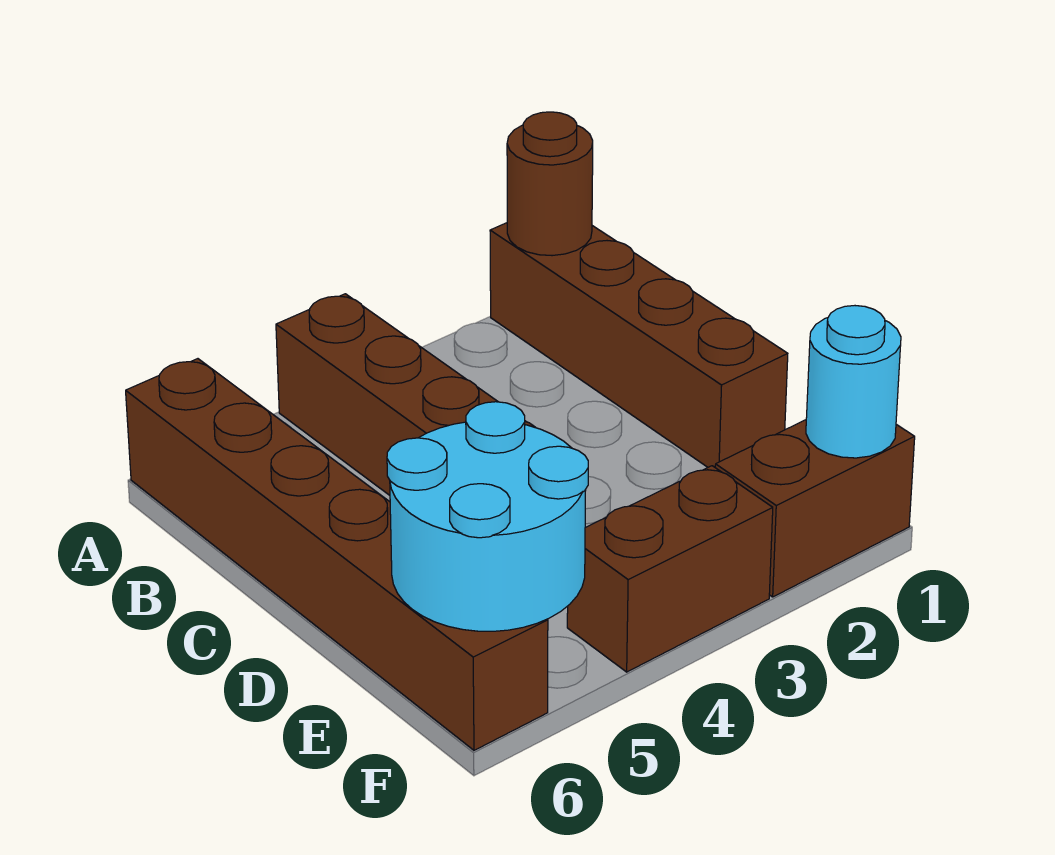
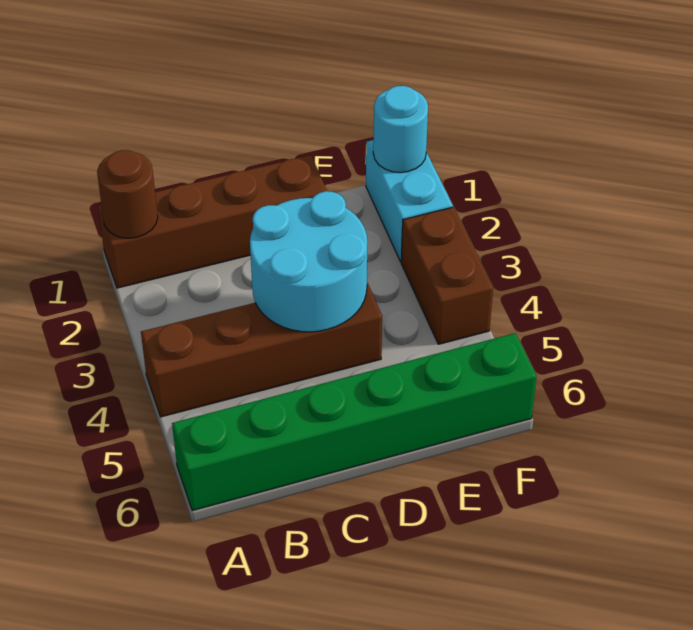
brown 1x6 brick [126,359,548,750] -> green 1x6 brick [172,333,537,511]
cyan 2x2 round brick [387,402,588,631] -> cyan 2x2 round brick moved to [250,191,367,332]
brown 1x2 brick [715,420,915,597] -> cyan 1x2 brick [366,140,453,262]

